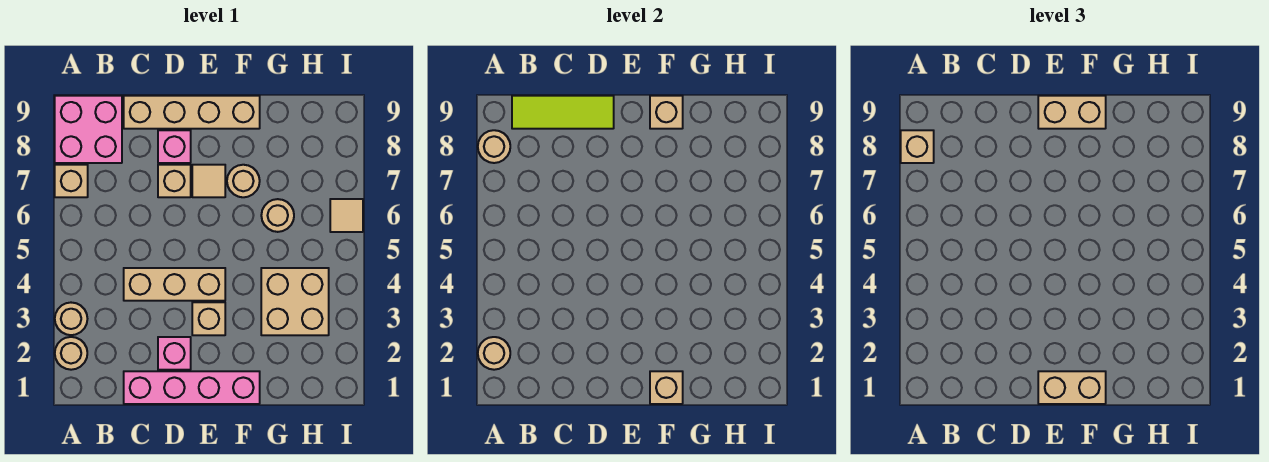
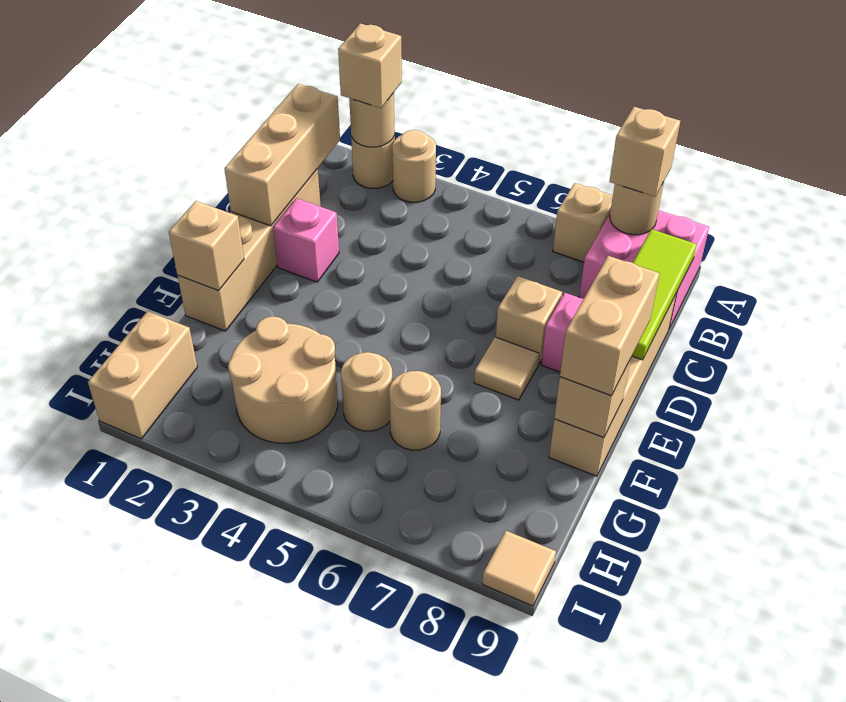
pink 1x4 brick [124,371,260,404] -> tan 1x4 brick [178,169,321,331]
tan 1x3 brick [124,268,225,301] -> tan 1x3 brick moved to [224,84,340,226]
tan 1x2 brick [1038,371,1106,404] -> tan 1x2 brick moved to [88,311,197,439]
tan 1x1 brick [192,302,225,335] -> tan 1x1 brick moved to [338,23,402,108]
tan 1x1 round brick [227,165,260,197] -> tan 1x1 round brick moved to [341,352,392,431]
tan 2x2 brick [261,268,329,335] -> tan 2x2 round brick [228,317,338,443]
tan 1x1 tile [330,199,363,232] -> tan 1x1 tile moved to [482,531,556,606]

